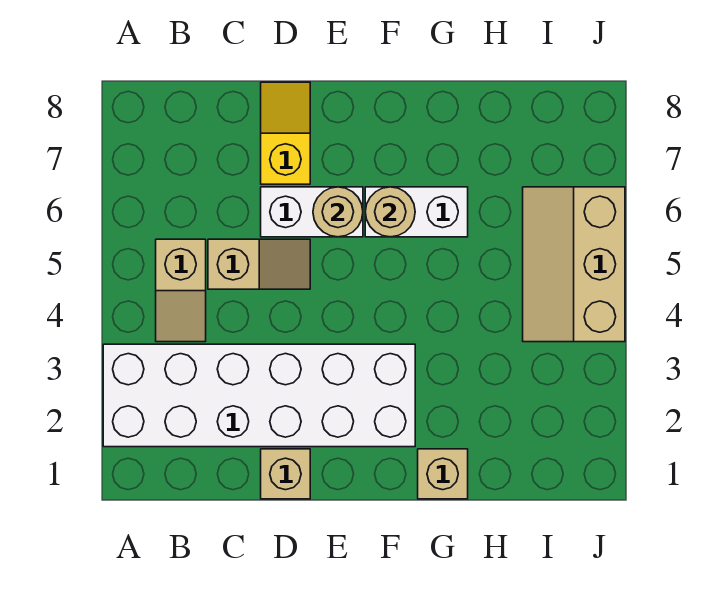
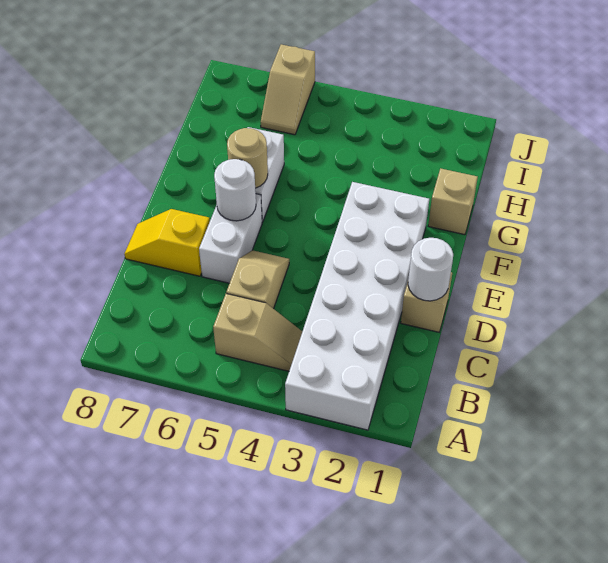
none -> white 1x1 round brick [408,238,453,301]
tan 1x1 round brick [313,187,363,237] -> white 1x1 round brick [214,159,256,221]
tan 2x3 slope [523,187,625,342] -> tan 1x2 slope [261,44,315,135]

